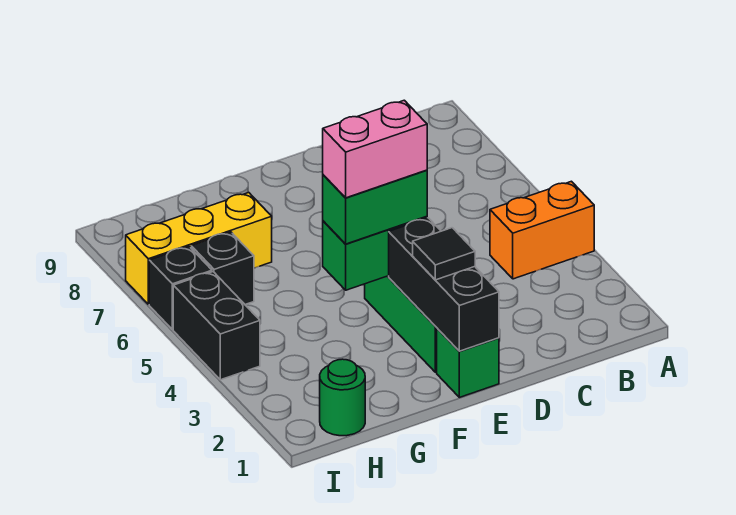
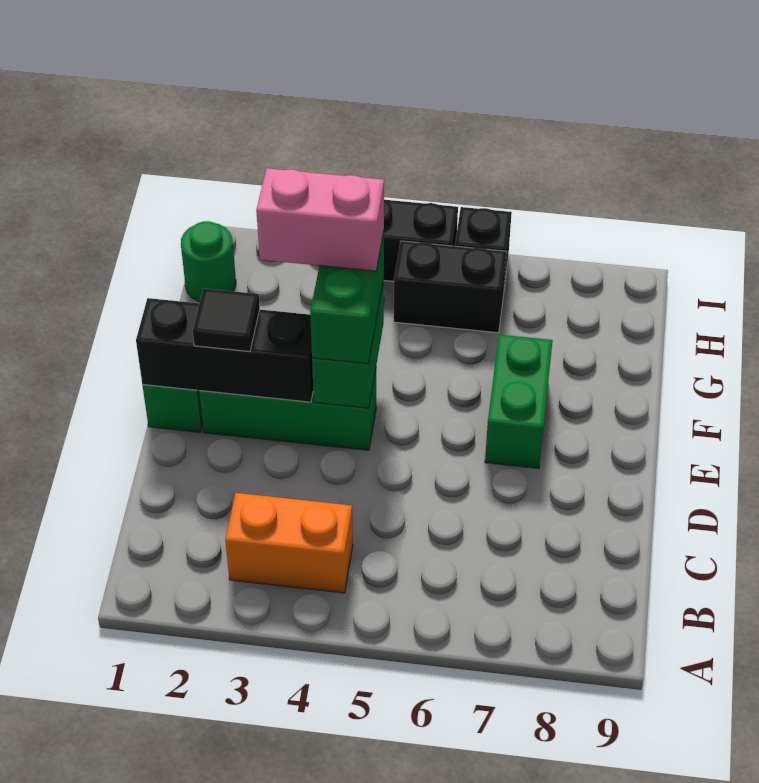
orange 1x2 brick [490,181,594,279] -> orange 1x2 brick turned to [225,493,353,593]
pink 1x2 brick [323,100,427,198] -> pink 1x2 brick turned to [256,168,384,271]
none -> green 1x2 brick [485,335,553,468]
yellow 1x3 brick [126,192,272,304] -> none
black 1x1 brick [191,232,254,305] -> black 1x2 brick [394,241,507,333]

